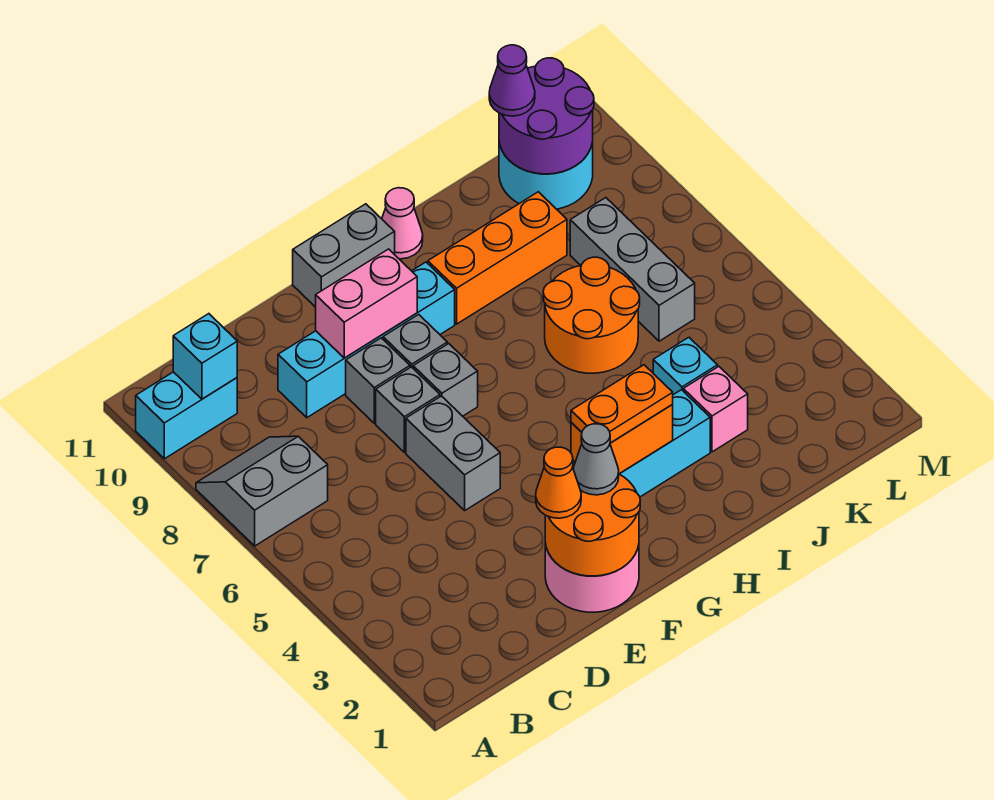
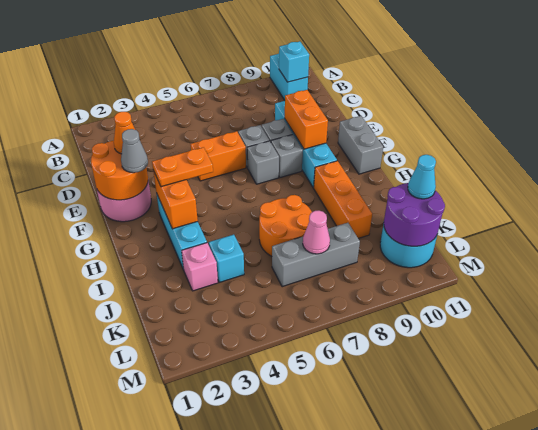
grey 2x2 slope [196,436,328,546] -> none
grey 1x2 brick [406,396,500,510] -> orange 1x2 brick [190,131,246,181]
pink 1x2 brick [316,249,417,358] -> orange 1x2 brick [285,90,328,149]
orange 1x2 plate [571,365,673,443] -> orange 1x2 plate turned to [152,147,213,187]
pink 1x1 cone [382,188,423,259] -> pink 1x1 cone moved to [303,211,330,254]
purple 1x1 cone [489,45,535,116] -> cyan 1x1 cone [408,155,436,199]

